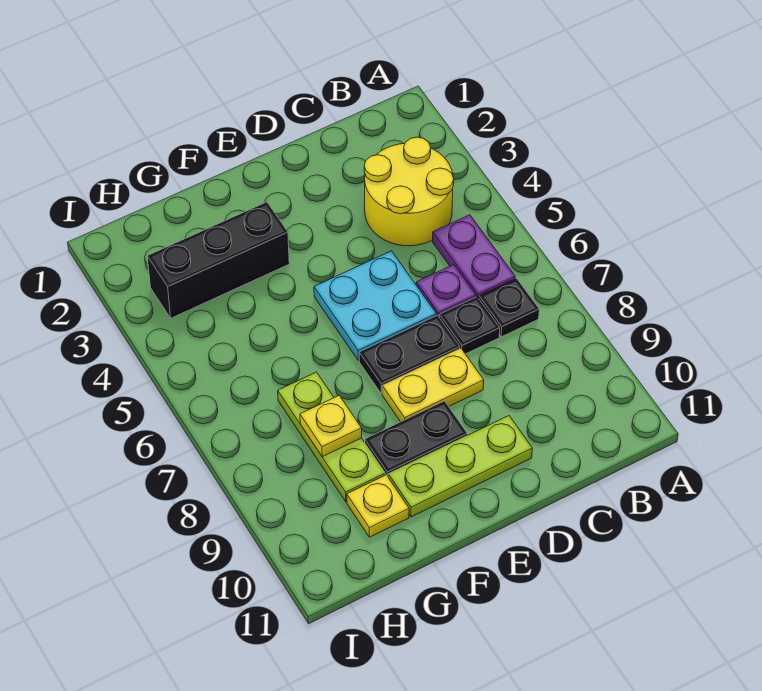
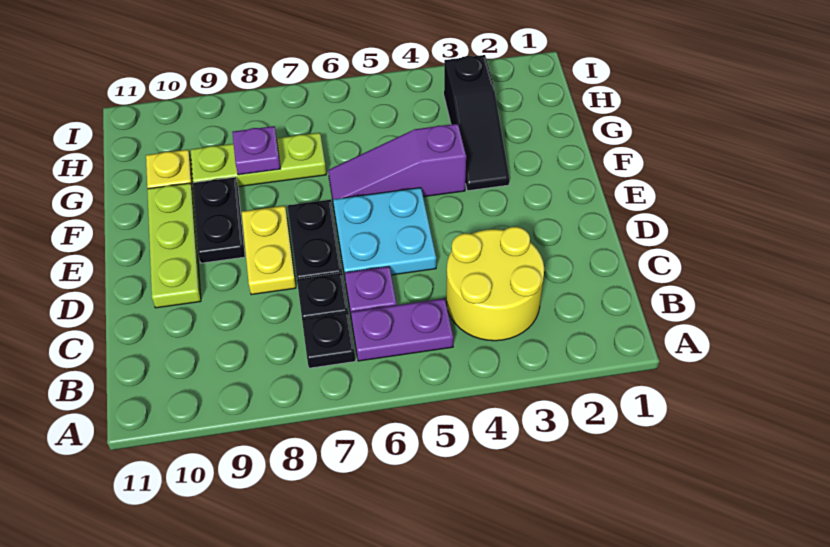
black 1x3 brick [147,202,289,318] -> black 1x3 slope [444,55,509,191]
none -> purple 1x3 slope [328,124,466,206]
yellow 1x1 plate [300,396,362,457] -> purple 1x1 plate [232,126,280,175]

